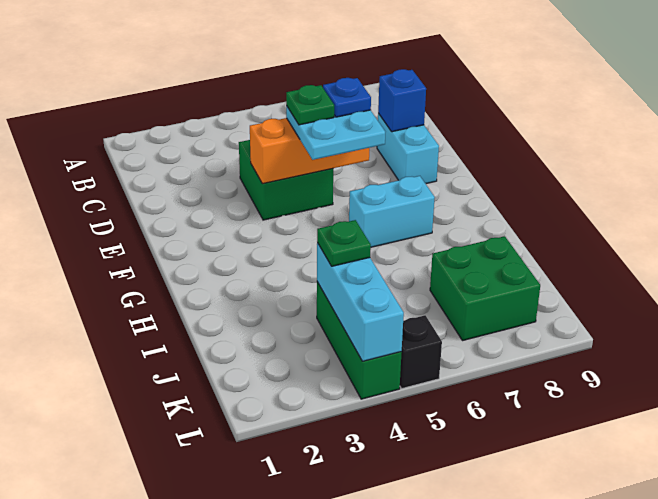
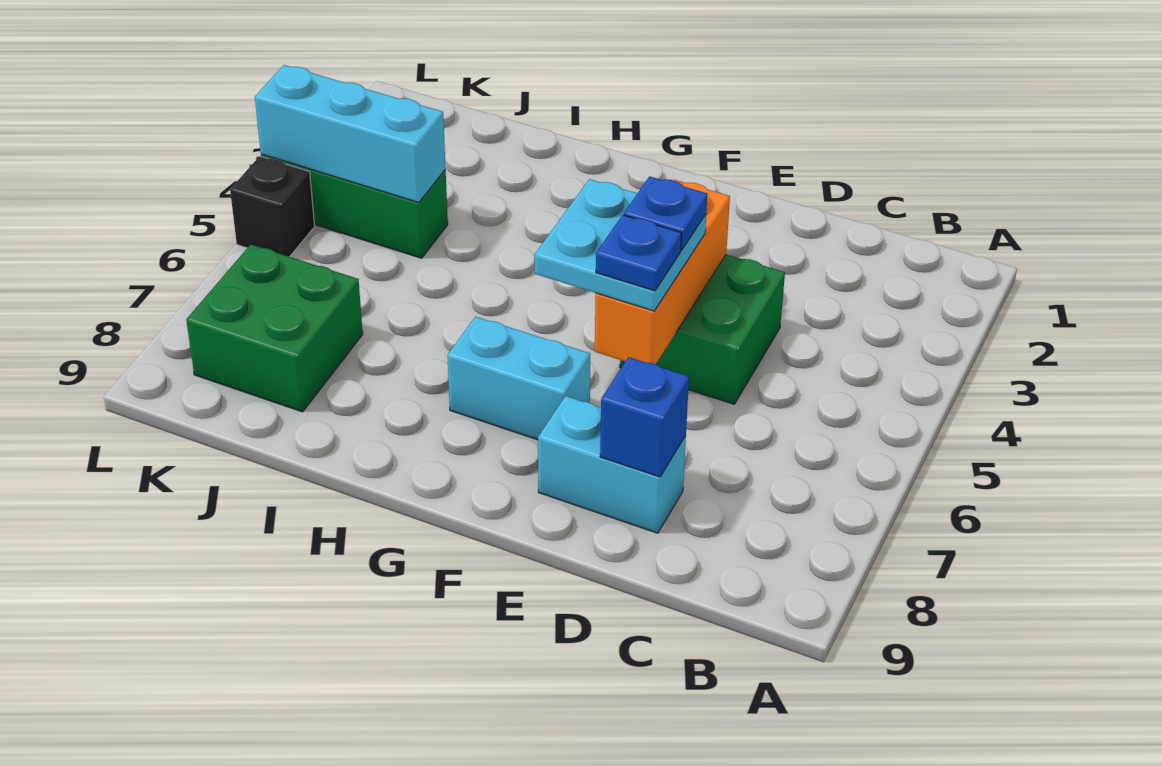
green 1x1 plate [286,85,334,125] -> blue 1x1 plate [624,176,707,250]
cyan 1x2 brick [349,176,435,247] -> cyan 1x2 brick turned to [447,317,590,440]
green 1x1 plate [317,220,371,266] -> none

